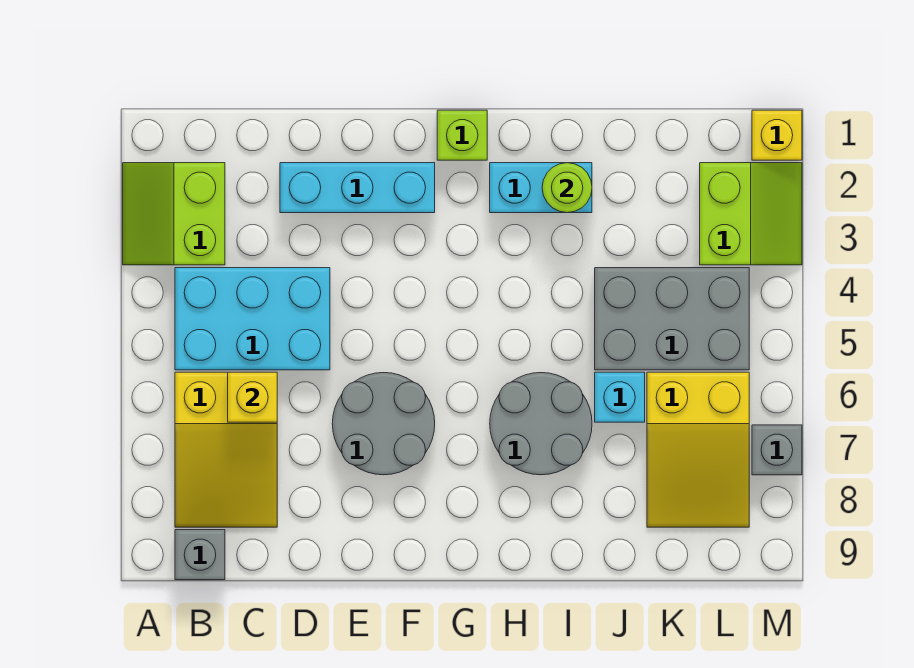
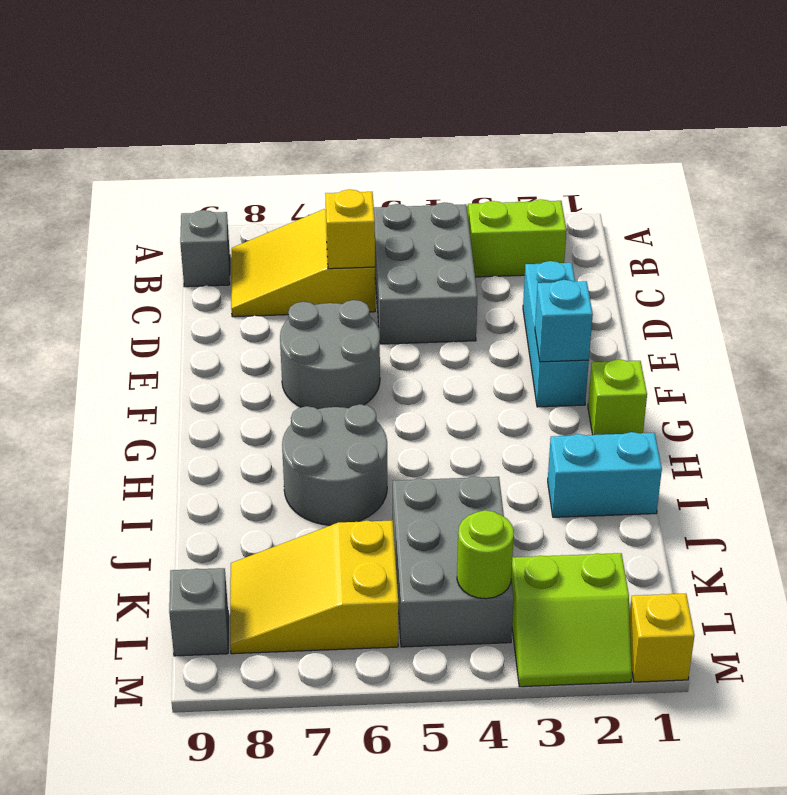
cyan 2x3 brick [175,268,330,370] -> grey 2x3 brick [374,202,477,344]
cyan 1x2 brick [490,163,592,213] -> cyan 1x2 brick turned to [548,432,662,517]
lime 1x1 round brick [542,163,592,213] -> lime 1x1 round brick moved to [457,510,514,599]
cyan 1x1 brick [595,372,645,422] -> cyan 1x1 brick moved to [535,280,593,362]
grey 1x1 brick [752,425,802,475] -> grey 1x1 brick moved to [169,568,228,656]

